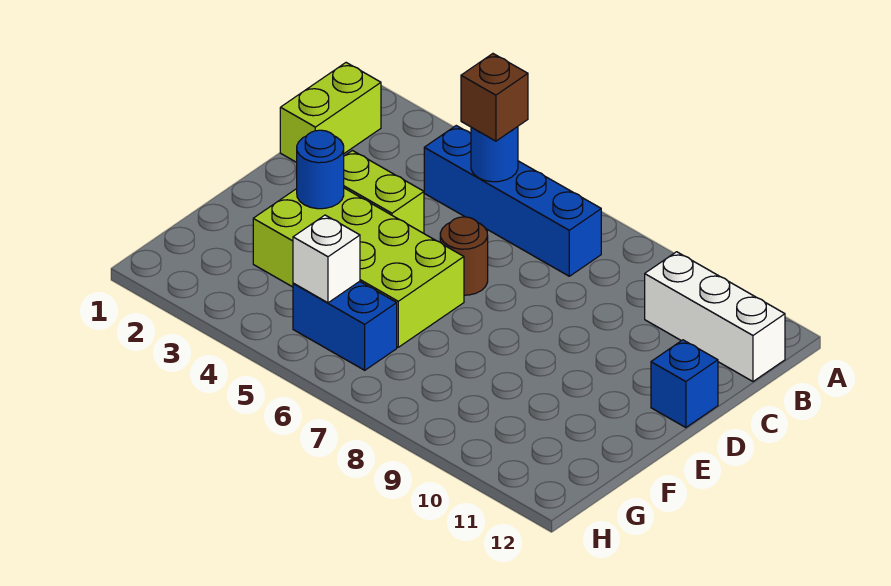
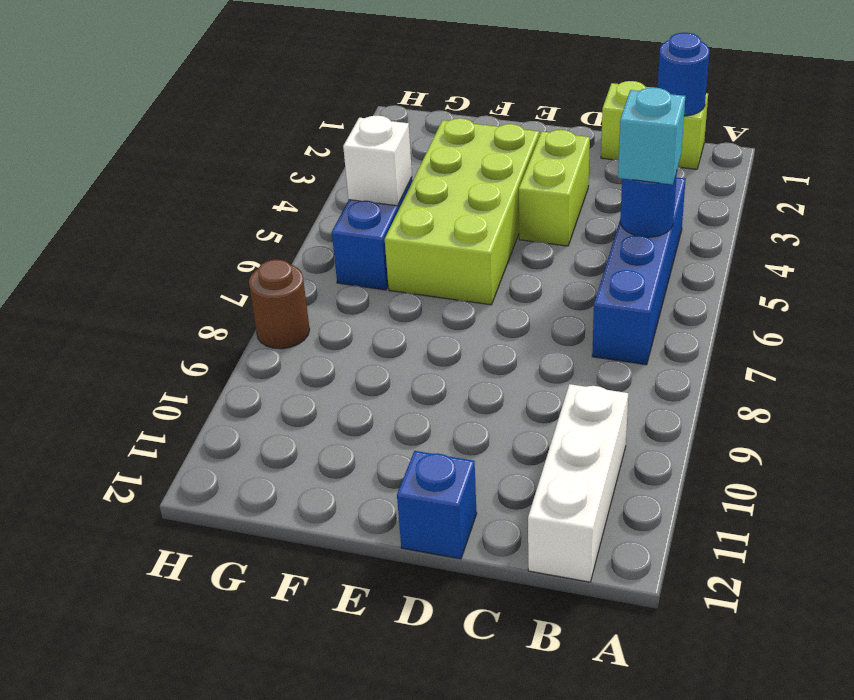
brown 1x1 brick [461,54,528,141] -> cyan 1x1 brick [618,87,685,185]
brown 1x1 round brick [440,217,488,295] -> brown 1x1 round brick moved to [249,259,310,349]
blue 1x1 round brick [297,130,344,209] -> blue 1x1 round brick moved to [658,33,709,116]

